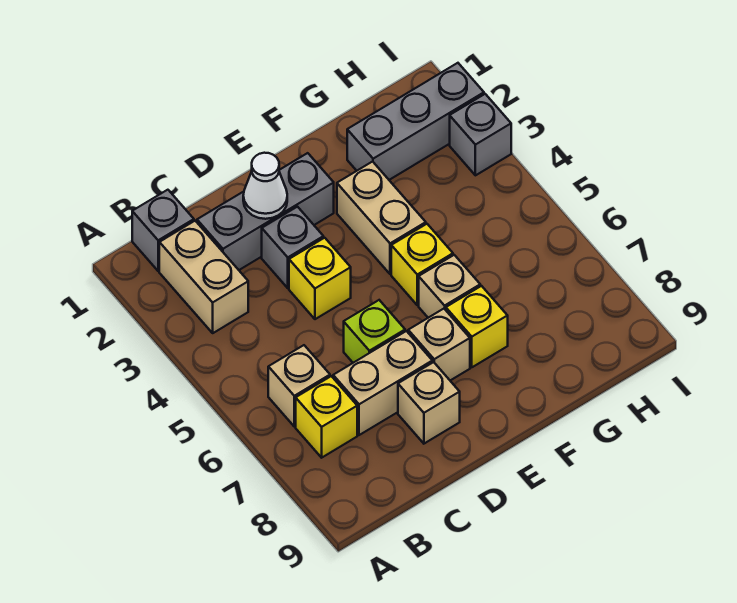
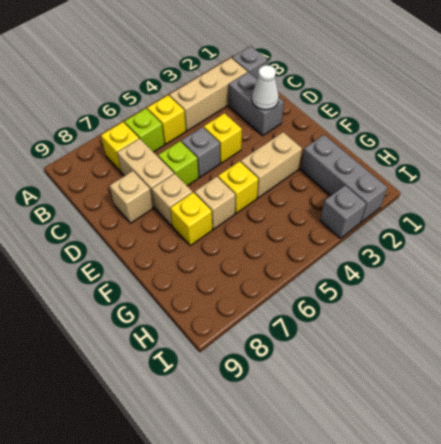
tan 1x2 brick [159,221,248,333] -> tan 1x3 brick [169,58,247,131]
none -> yellow 1x1 brick [147,95,186,144]
tan 1x1 brick [268,345,330,427] -> lime 1x1 brick [124,108,165,152]
grey 1x3 brick [197,153,334,270] -> grey 1x2 brick [229,72,284,136]
grey 1x1 brick [262,207,323,288] -> grey 1x1 brick moved to [181,127,220,177]

